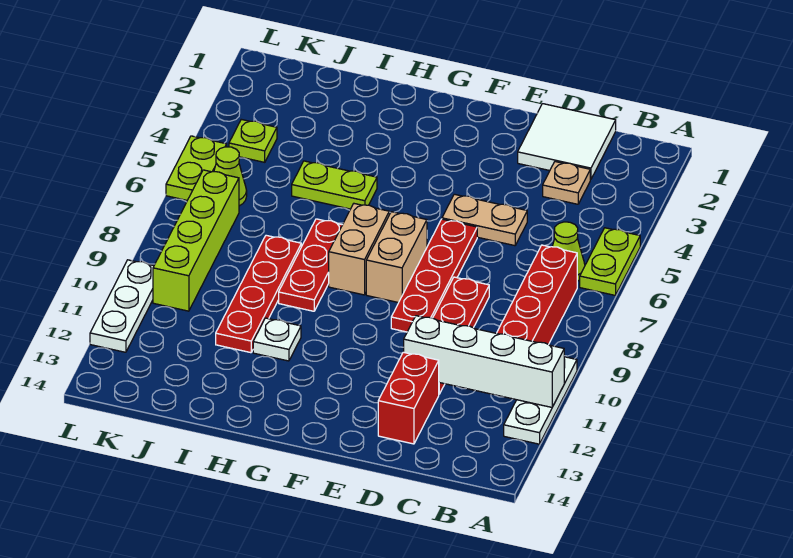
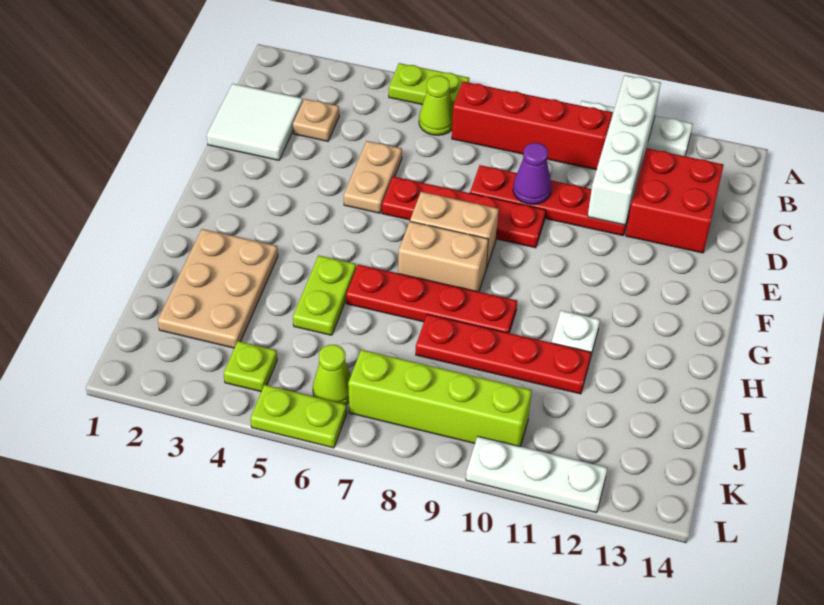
none -> purple 1x1 cone [513,143,552,204]
red 1x2 brick [378,352,439,444] -> red 2x2 brick [626,148,724,253]
none -> tan 2x3 plate [158,229,278,348]
red 1x3 plate [279,219,342,311] -> red 1x4 plate [346,264,517,333]

